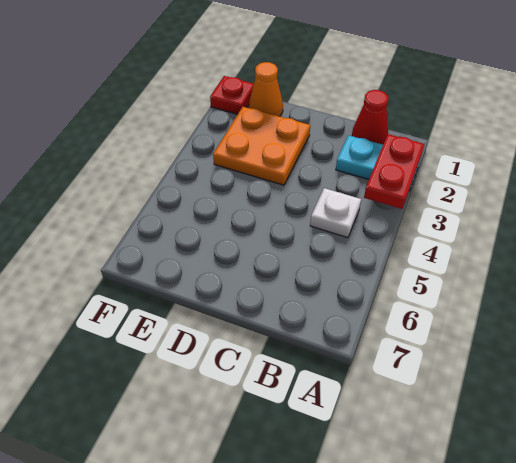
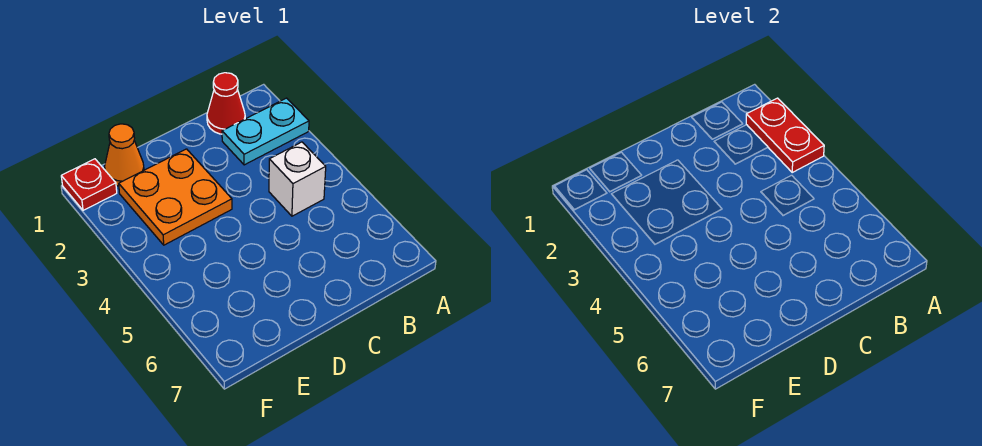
white 1x1 plate [310,188,361,238] -> white 1x1 brick [269,142,326,216]

